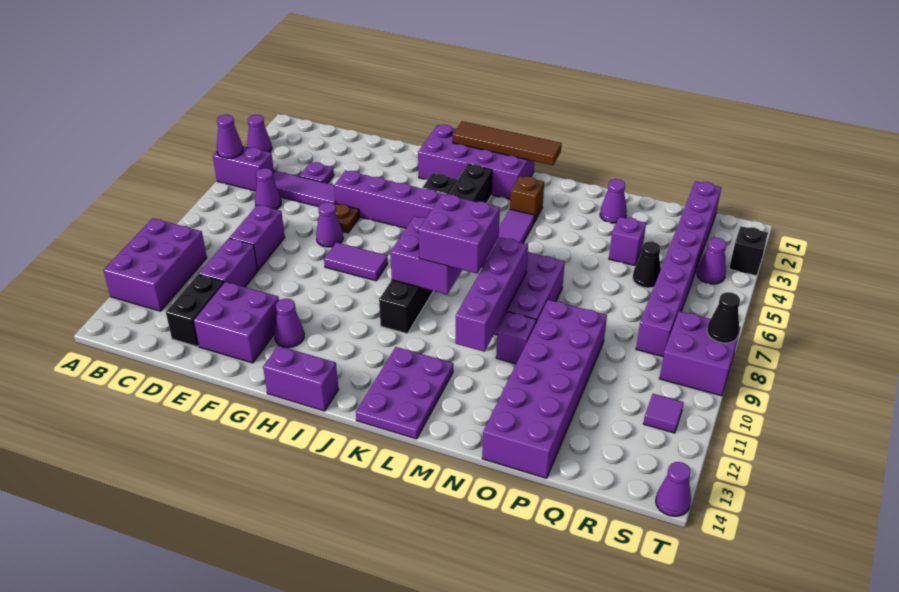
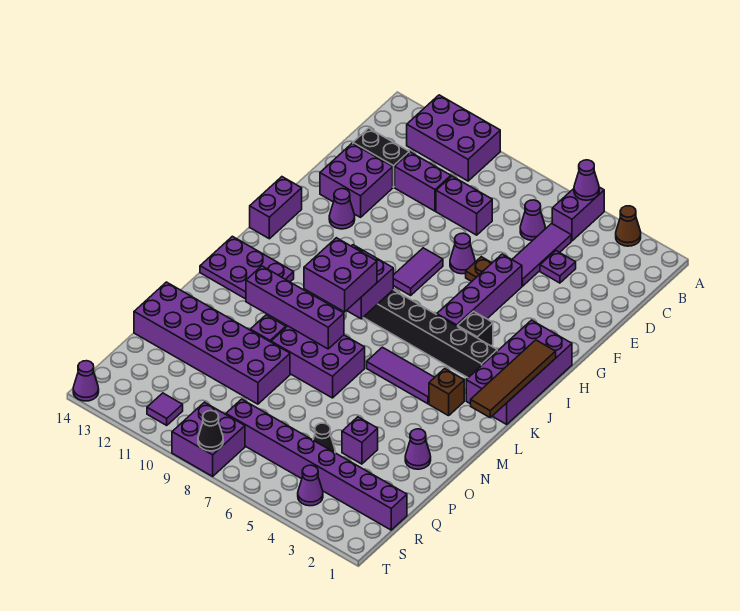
purple 1x1 cone [247,115,272,152] -> brown 1x1 cone [616,206,641,246]
black 1x1 brick [729,226,768,276] -> none

